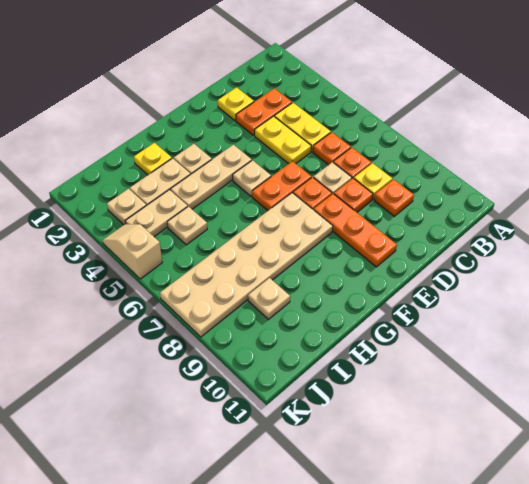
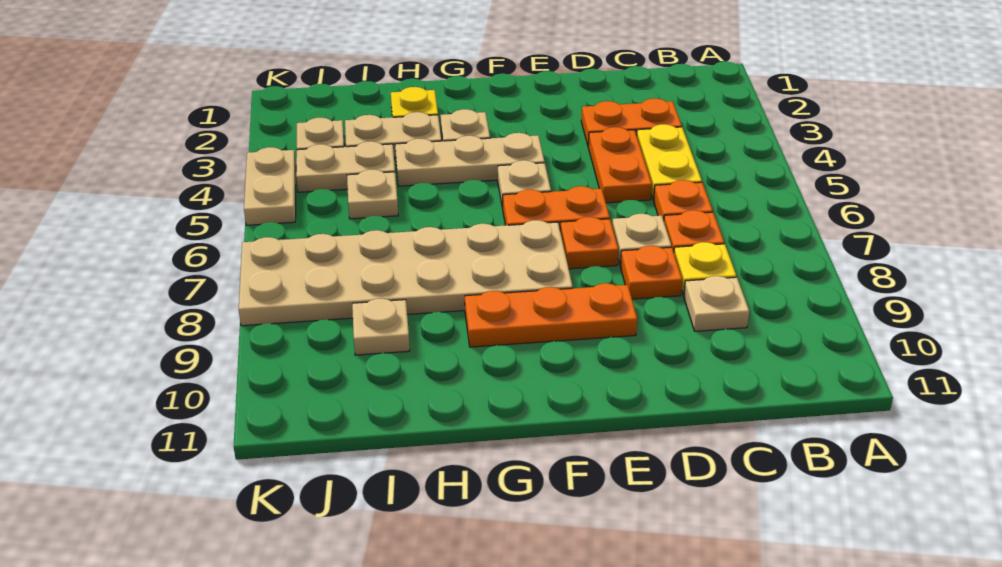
orange 1x1 plate [374,179,414,216] -> tan 1x1 plate [684,276,749,331]
yellow 1x1 plate [218,87,254,121] -> none
yellow 1x2 plate [255,116,311,164] -> orange 1x2 plate [588,127,652,203]
orange 1x3 plate [314,194,397,267] -> orange 1x3 plate turned to [465,283,637,347]
tan 1x2 slope [103,224,162,279] -> tan 1x2 plate [244,147,296,225]

